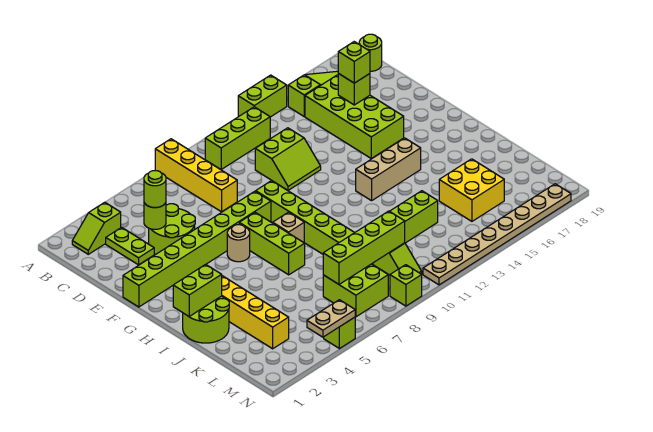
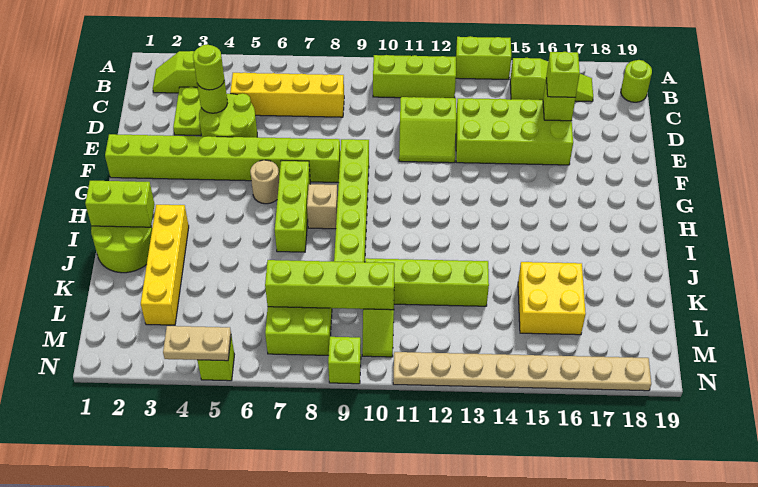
yellow 1x4 brick [155,139,237,212] -> yellow 1x4 brick turned to [230,73,344,117]
lime 2x4 brick [305,75,404,158] -> lime 2x4 brick turned to [456,98,573,165]
tan 1x3 brick [356,138,421,201] -> none

